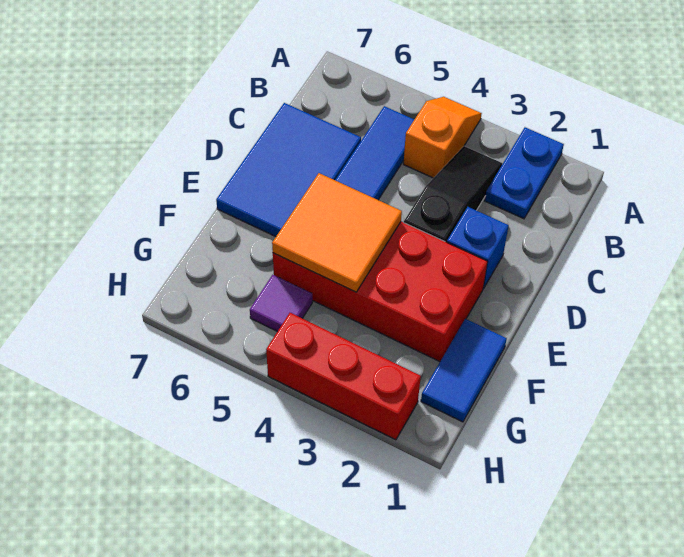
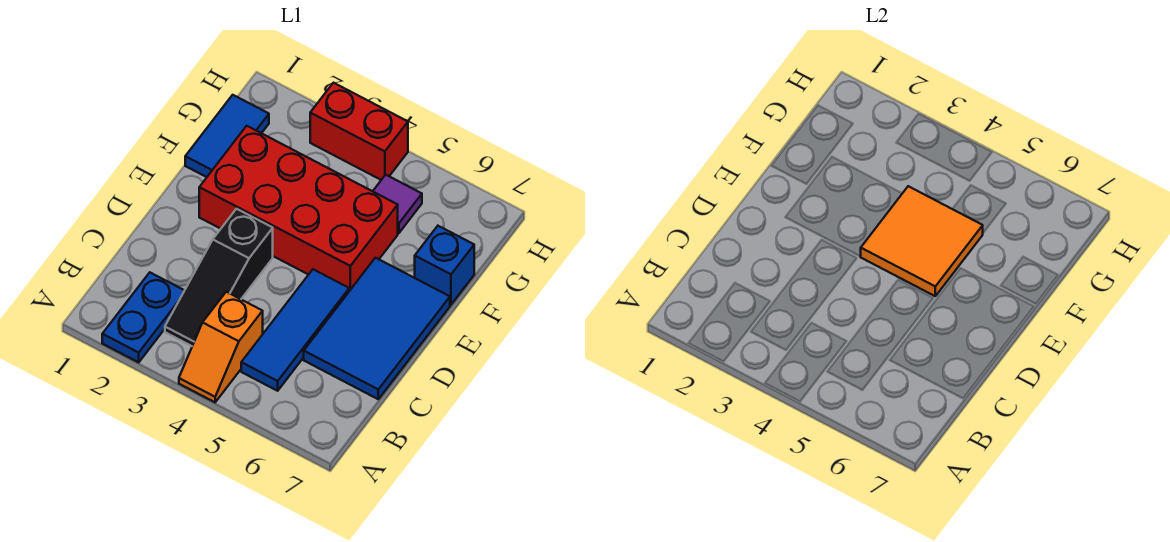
blue 1x1 brick [447,207,509,288] -> blue 1x1 brick moved to [415,226,474,305]
red 1x3 brick [266,313,421,440] -> red 1x2 brick [310,83,408,180]

